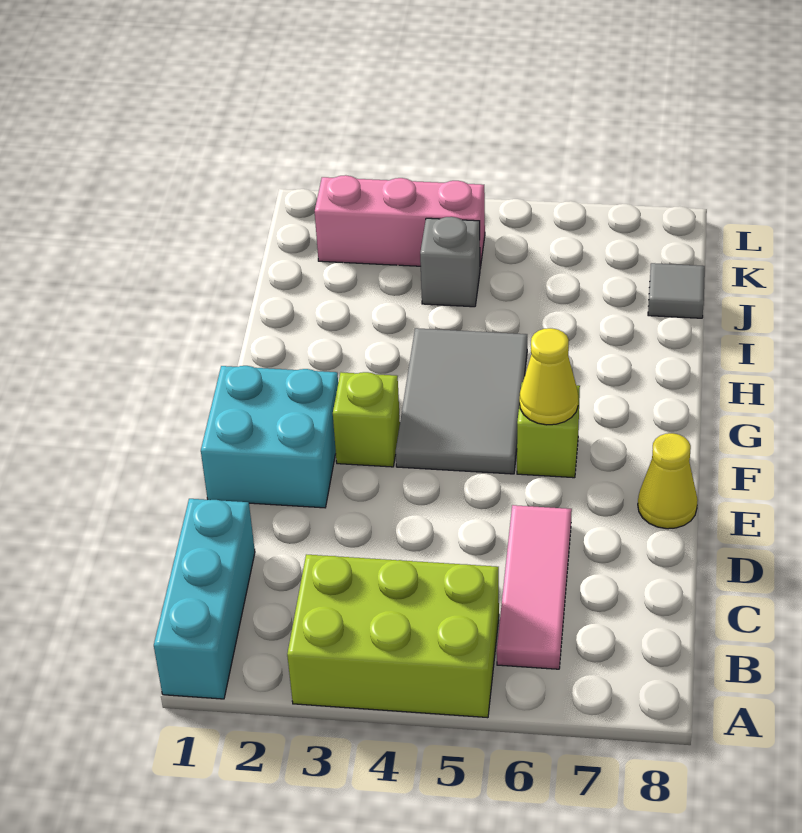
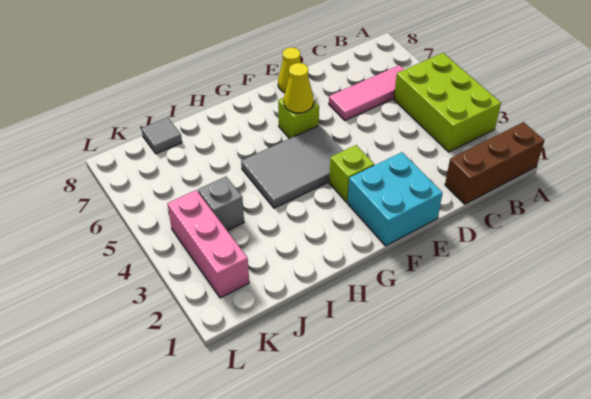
cyan 1x3 brick [154,499,255,699] -> brown 1x3 brick [445,122,544,204]

